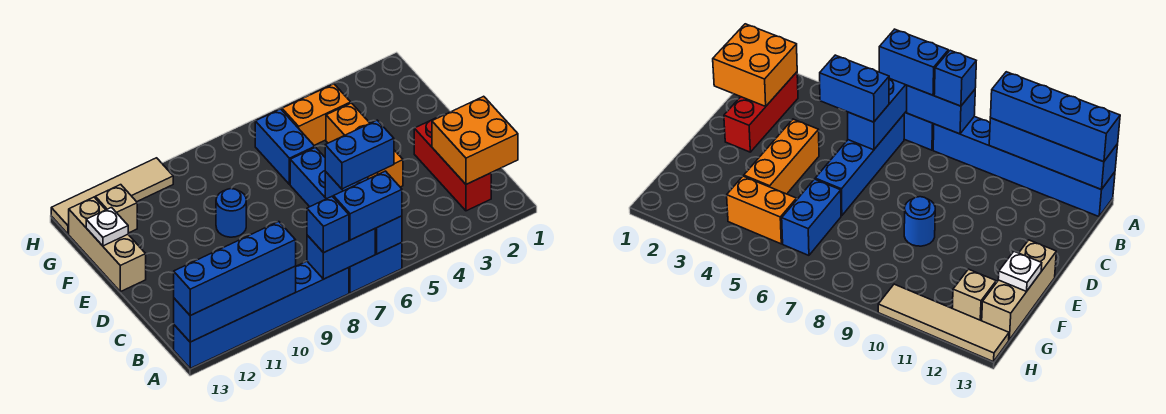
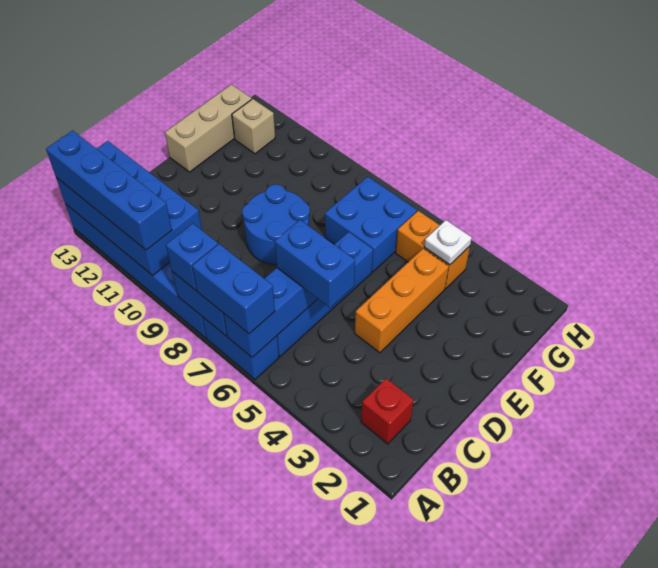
blue 1x4 brick [174,266,296,342] -> blue 2x4 brick [56,141,202,275]
orange 2x2 brick [432,96,518,184] -> none
red 1x3 brick [414,116,491,211] -> red 1x1 brick [361,378,414,444]
blue 1x1 round brick [216,189,246,237] -> blue 2x2 round brick [242,185,310,265]
blue 1x2 brick [255,109,315,184] -> blue 2x2 brick [325,177,417,272]
white 1x1 plate [86,208,128,246] -> white 1x1 plate moved to [424,220,472,265]
tan 1x4 tile [51,158,173,234] -> none

